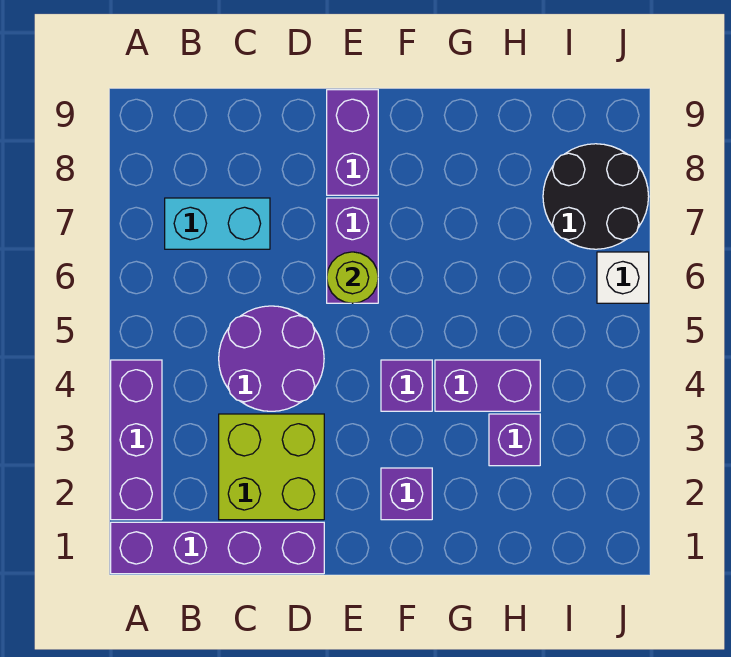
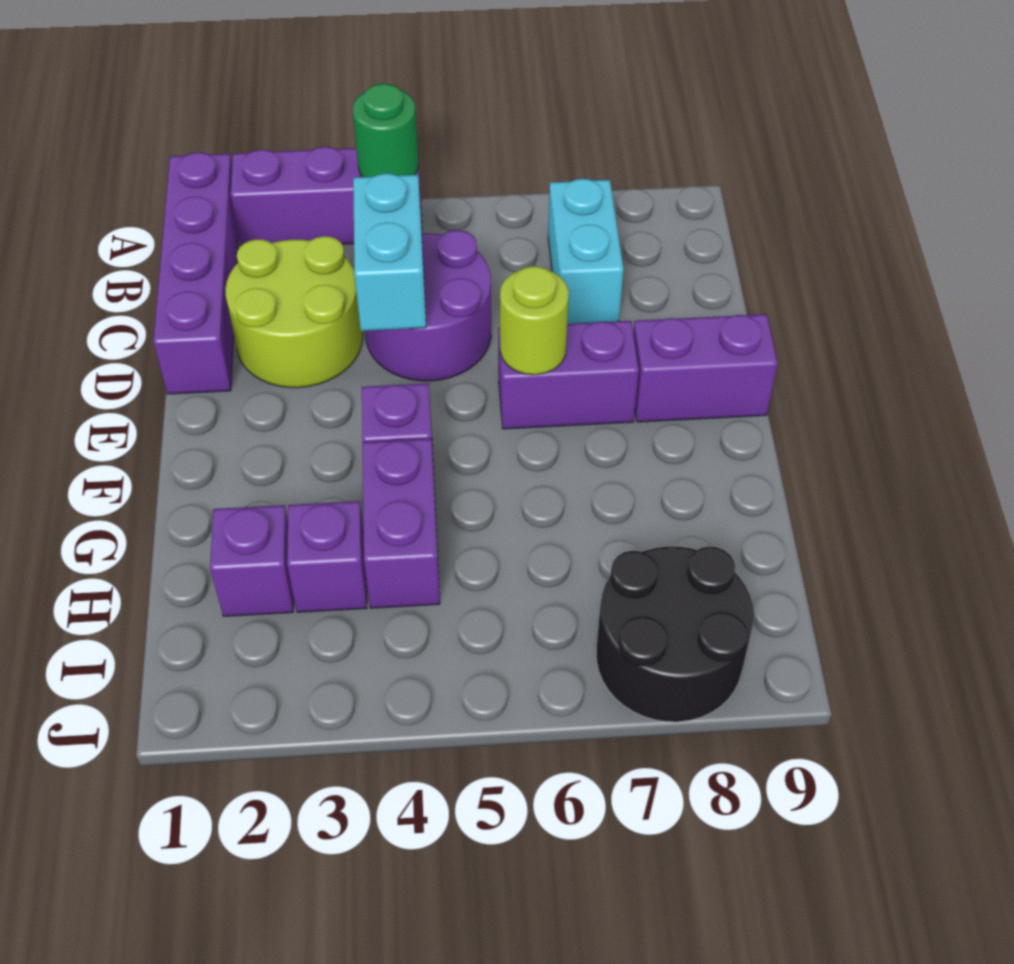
none -> green 1x1 round brick [353,84,419,177]
lime 2x2 brick [219,414,324,520] -> lime 2x2 round brick [225,236,363,388]
none -> cyan 1x2 brick [353,173,426,331]
purple 1x1 brick [381,468,432,520] -> purple 1x1 brick moved to [210,505,294,616]
white 1x1 brick [597,252,649,303] -> none

